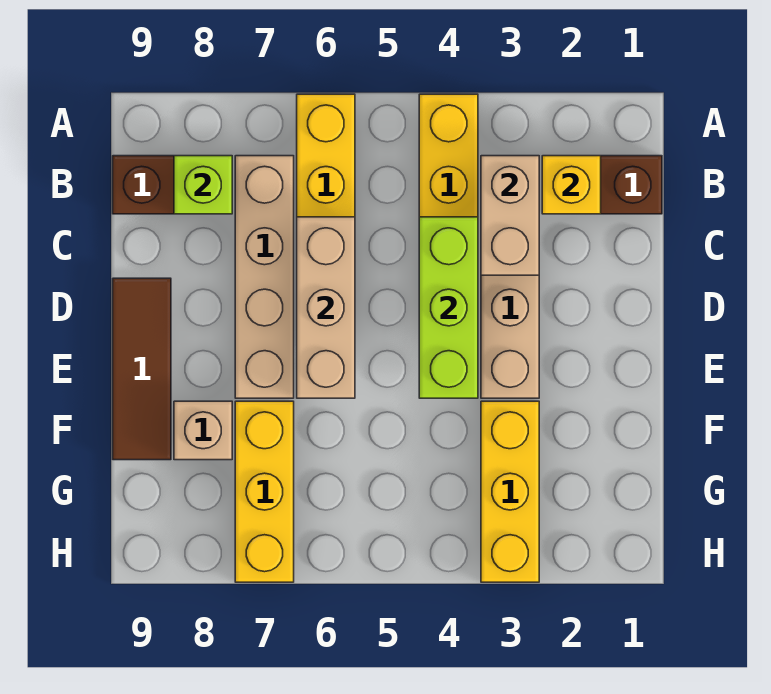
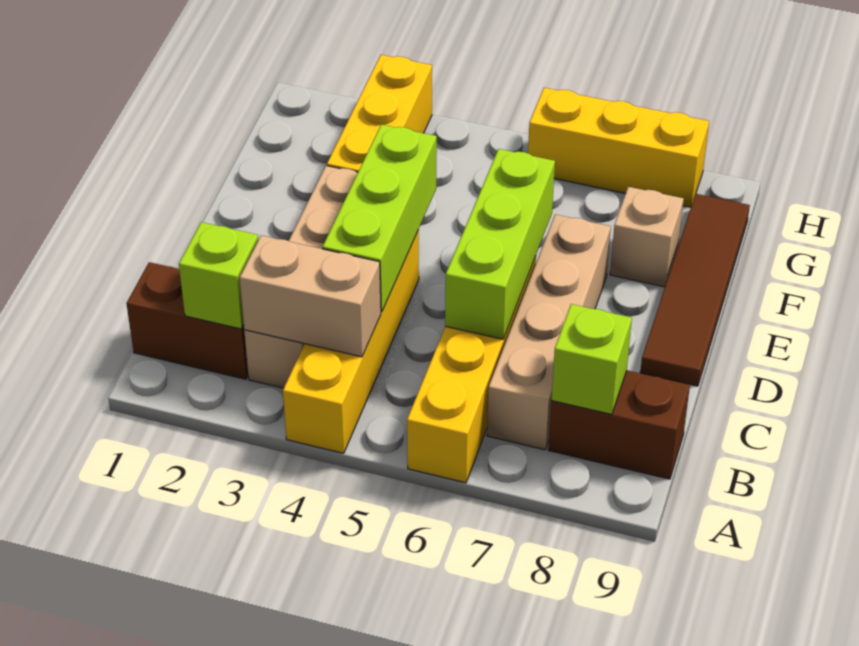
yellow 1x1 brick [542,156,601,214] -> lime 1x1 brick [179,222,258,329]
tan 1x2 brick [481,156,539,275] -> tan 1x2 brick turned to [240,236,381,357]
tan 1x3 brick [297,217,355,398] -> lime 1x3 brick [445,149,555,339]
brown 1x3 tile [113,278,171,460] -> brown 1x4 tile [640,194,750,386]
yellow 1x3 brick [235,401,294,582] -> yellow 1x3 brick turned to [528,88,709,207]

